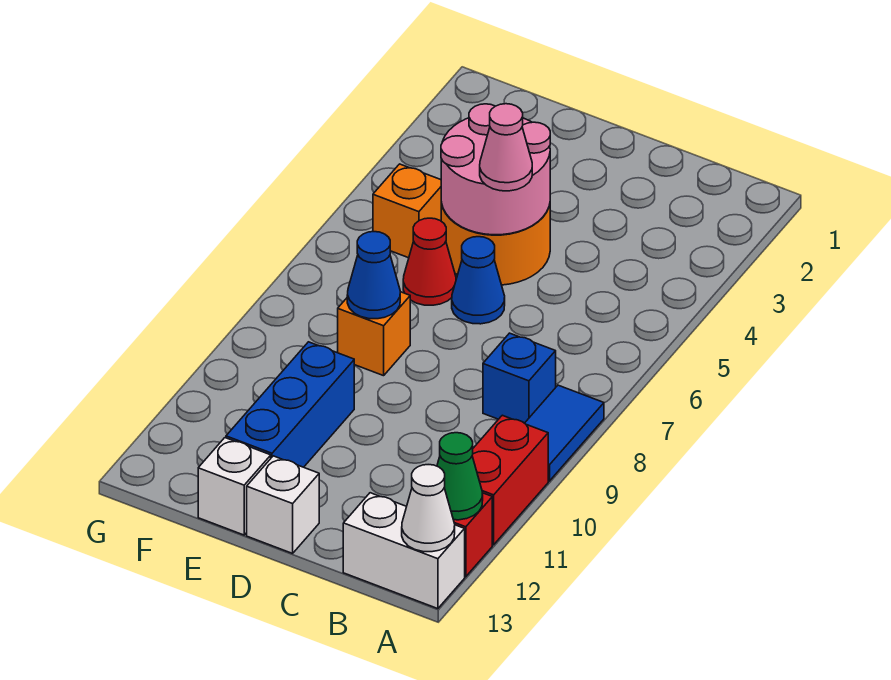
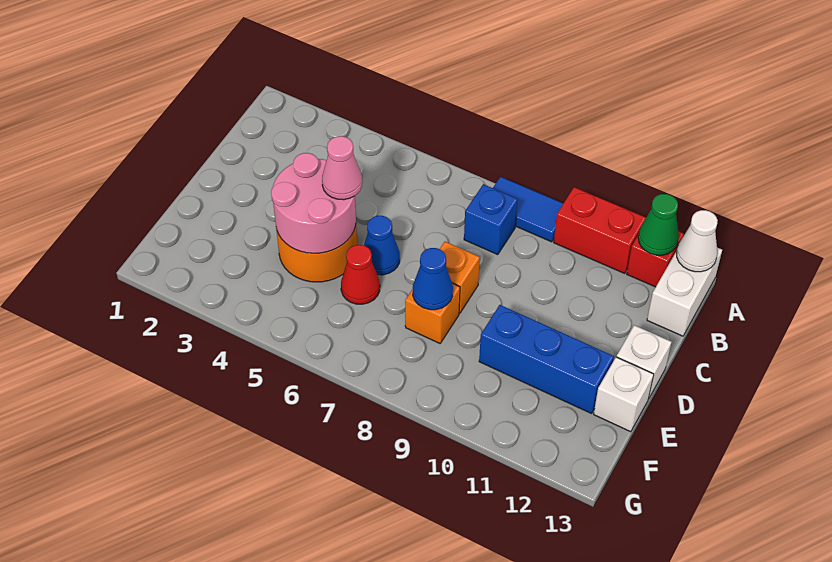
orange 1x1 brick [373,164,441,258] -> orange 1x1 brick moved to [440,242,480,313]

